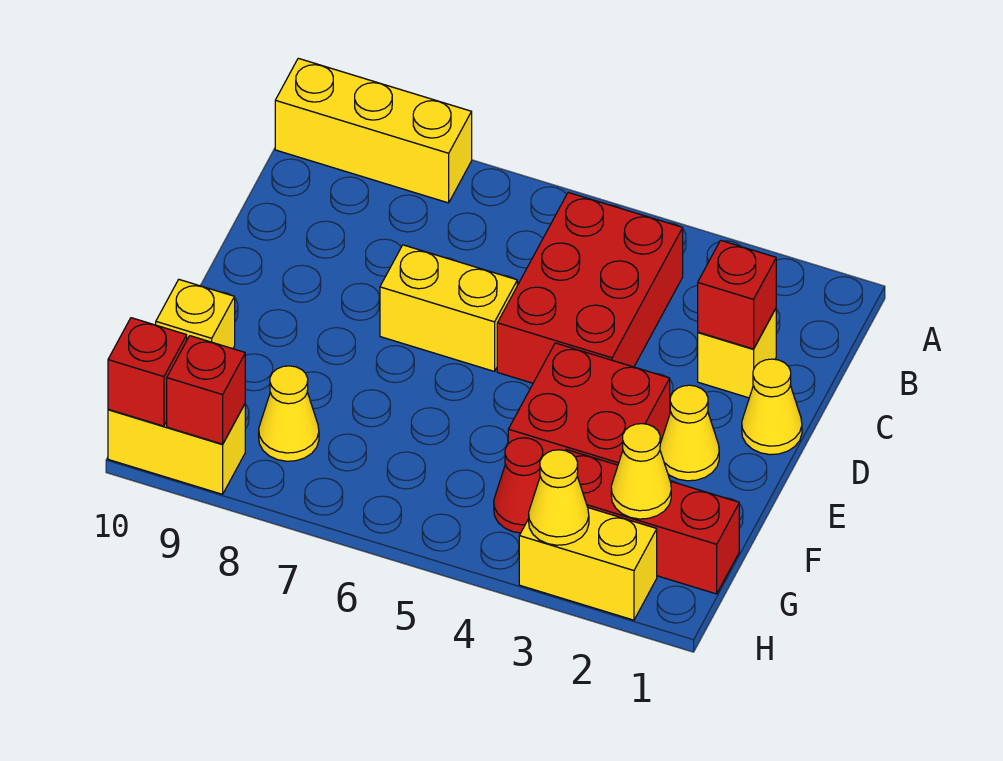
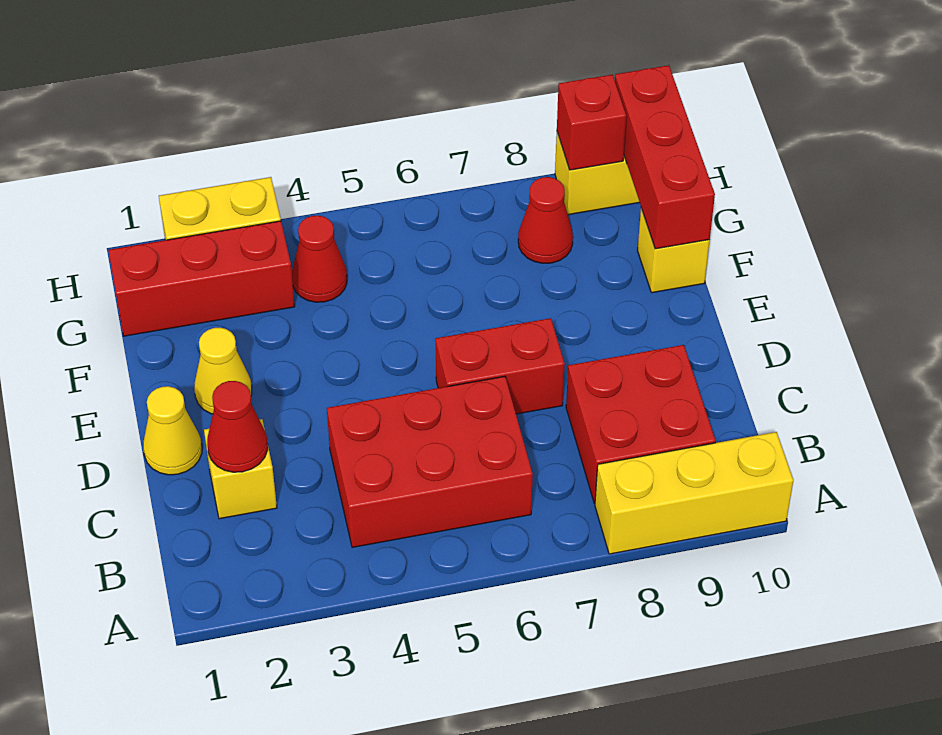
red 2x3 brick [497,192,683,383] -> red 2x3 brick turned to [327,376,533,547]
red 1x1 brick [698,240,776,349] -> red 1x1 cone [207,381,268,472]
yellow 1x2 brick [380,245,517,371] -> red 1x2 brick [435,318,565,414]
red 2x2 brick [508,343,670,465] -> red 2x2 brick moved to [566,345,716,503]
yellow 1x1 cone [611,424,671,519] -> none
yellow 1x1 cone [259,366,319,461] -> red 1x1 cone [518,177,573,263]
yellow 1x1 cone [529,450,589,545] -> none
red 1x1 brick [108,318,187,426] -> red 1x3 brick [615,65,715,249]

